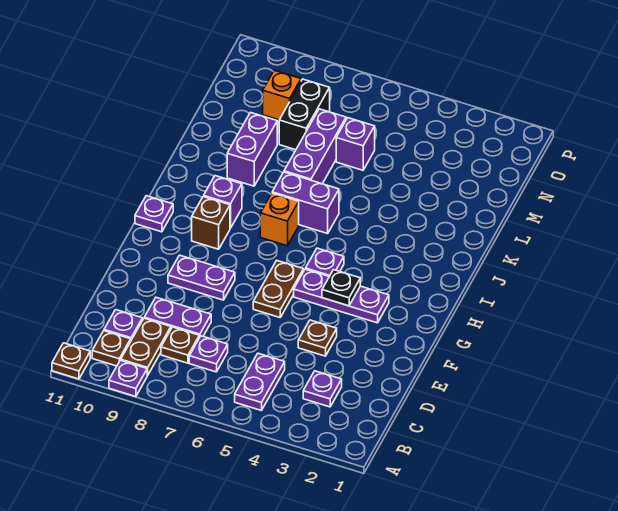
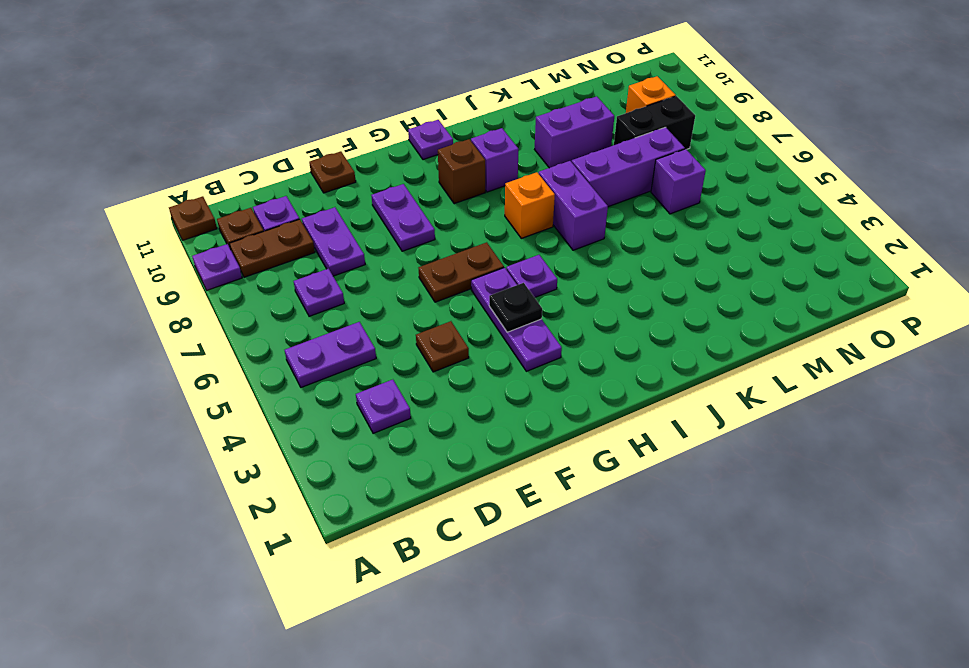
brown 1x1 plate [161,327,199,363] -> brown 1x1 plate moved to [309,151,356,193]

